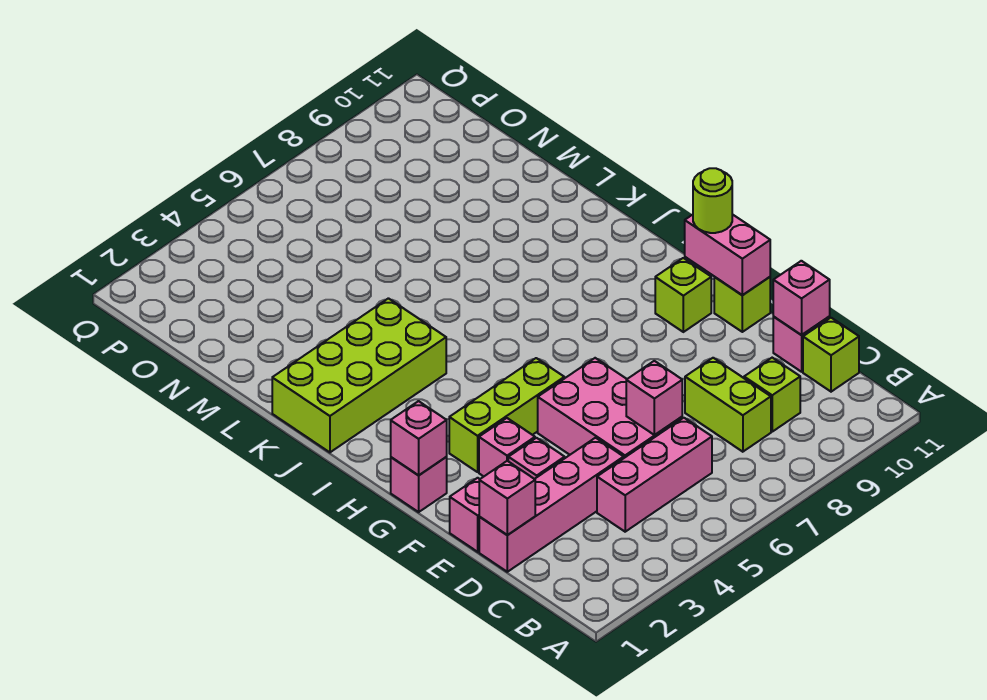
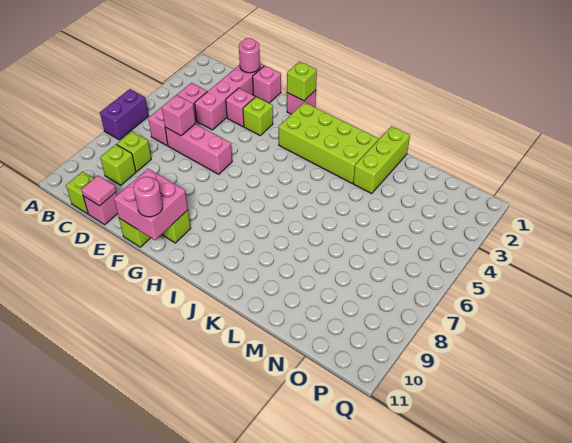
none -> purple 1x2 brick [100,89,149,140]
lime 1x2 brick [685,358,771,452] -> lime 1x1 brick [117,131,151,172]
pink 1x1 brick [479,461,535,535] -> pink 1x1 round brick [239,38,260,73]
pink 2x3 brick [538,358,682,458] -> pink 1x3 brick [165,124,232,174]
pink 1x1 brick [773,261,830,335] -> pink 1x1 tile [81,176,116,206]
pink 1x1 brick [479,418,535,476] -> lime 1x1 brick [243,97,273,135]
pink 1x2 brick [685,214,770,295] -> pink 2x2 brick [114,169,188,240]
pink 1x1 brick [391,401,447,475] -> lime 1x1 brick [287,61,317,101]
lime 1x3 brick [449,358,564,472] -> lime 1x3 brick moved to [353,126,410,194]
lime 1x1 round brick [693,168,732,233] -> pink 1x1 round brick [133,177,163,217]
lime 2x4 brick [272,298,446,452] -> lime 2x4 brick turned to [279,102,378,183]

